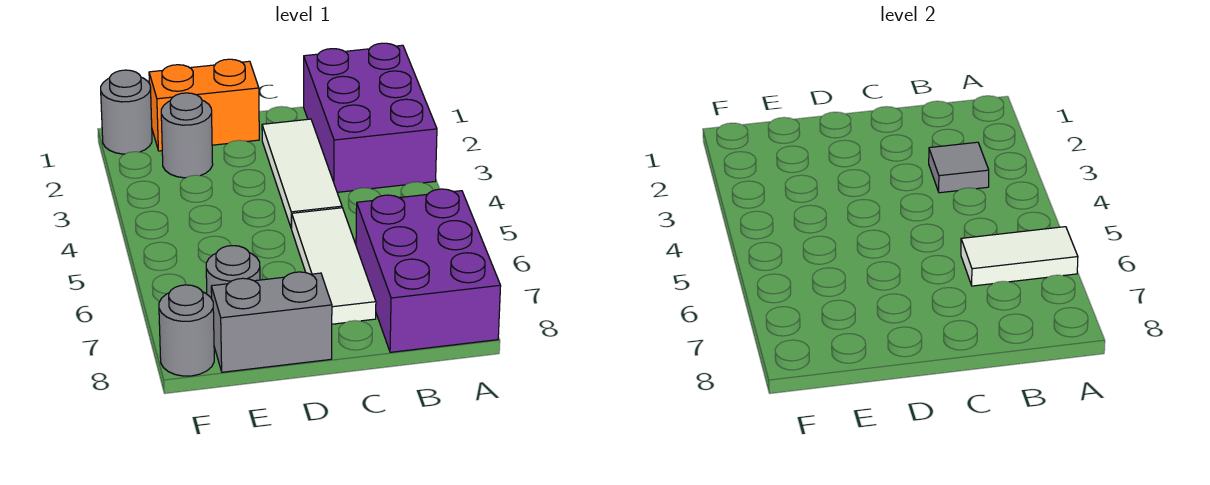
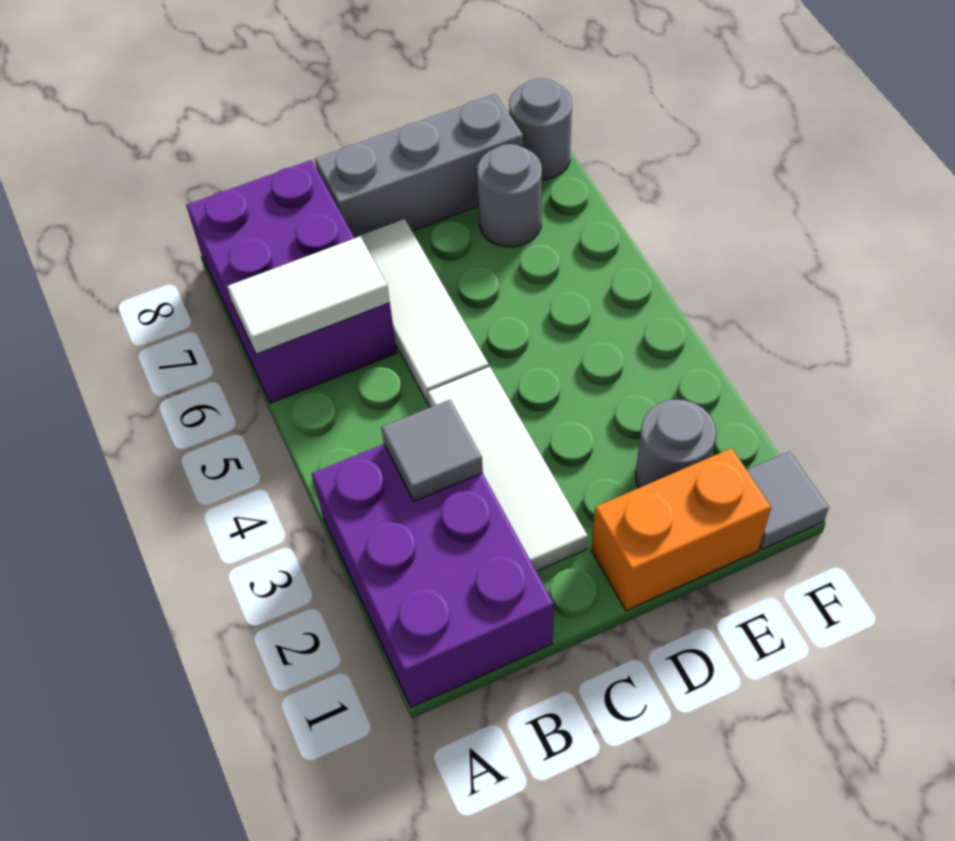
grey 1x2 brick [211,272,332,372] -> grey 1x3 brick [315,94,523,238]
grey 1x1 round brick [101,70,152,154] -> grey 1x1 tile [747,451,829,549]

